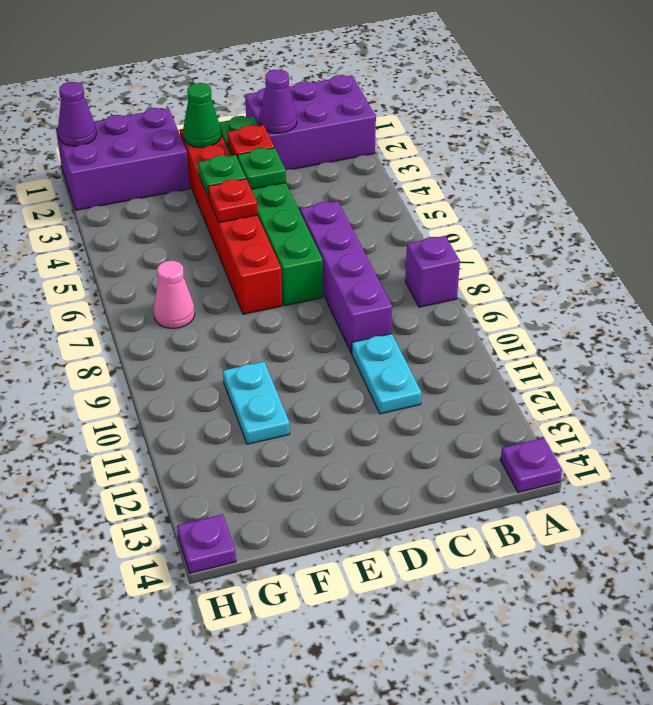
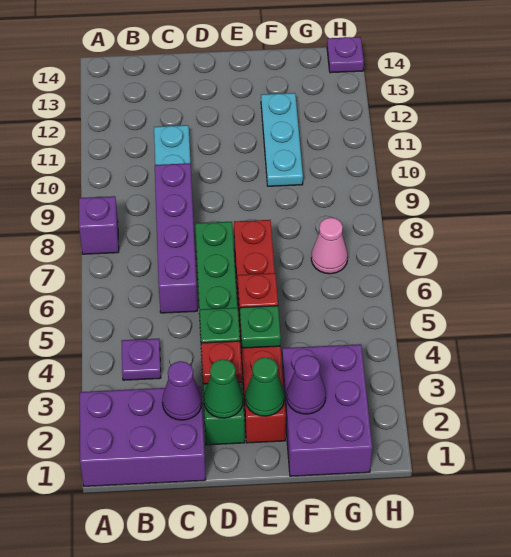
purple 1x1 plate [501,438,562,493] -> purple 1x1 plate moved to [121,338,161,380]
none -> green 1x1 cone [204,359,243,418]
purple 2x3 brick [56,108,190,210] -> purple 2x3 brick turned to [282,344,372,476]
cyan 1x2 plate [223,362,290,444] -> cyan 1x3 plate [261,93,303,186]
purple 1x1 cone [58,82,96,146] -> purple 1x1 cone moved to [286,355,326,414]

